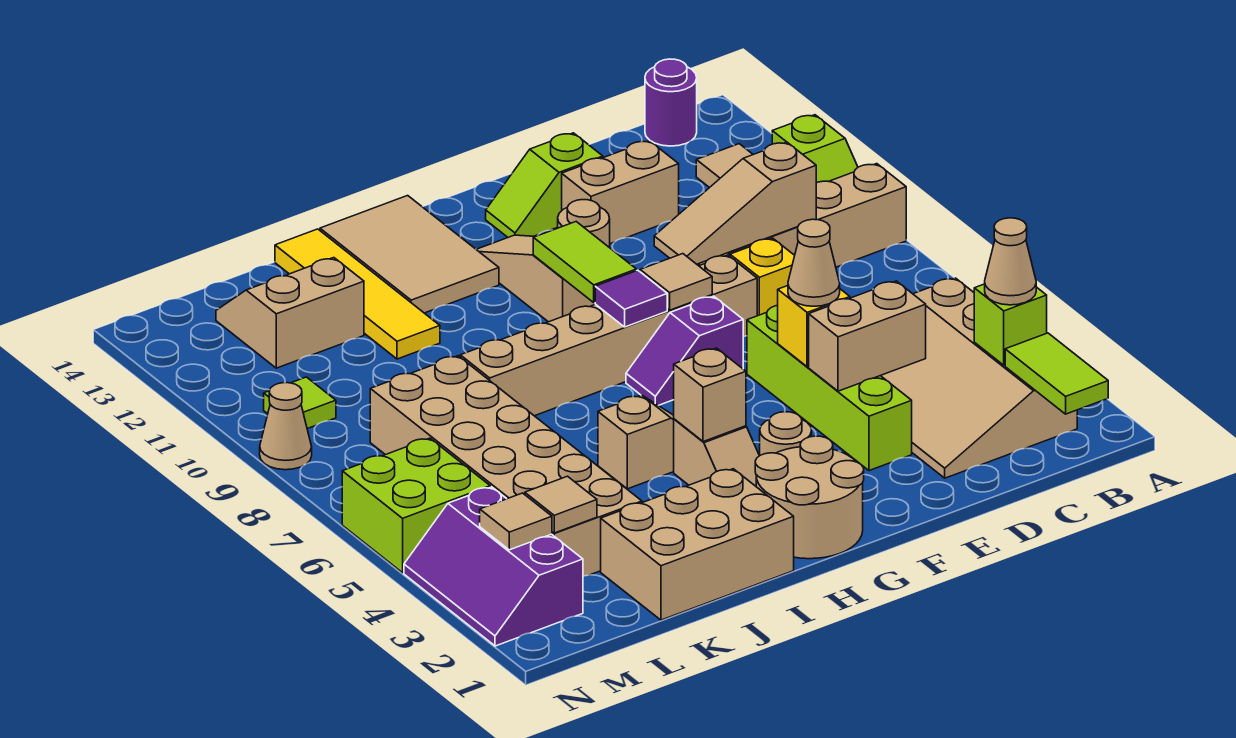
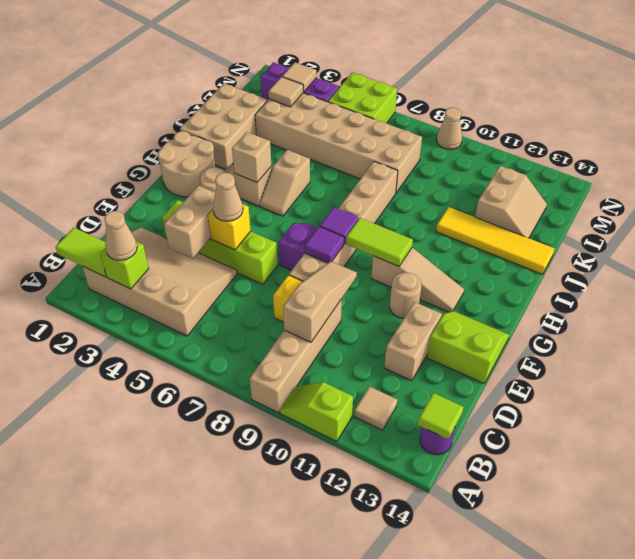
lime 1x2 slope [486,133,603,237] -> lime 2x2 slope [427,311,509,383]
tan 1x1 tile [640,254,712,310] -> purple 1x1 tile [304,226,344,263]
tan 2x3 tile [320,195,499,313] -> none
lime 1x1 tile [264,377,336,429] -> lime 1x1 tile moved to [418,393,463,439]

